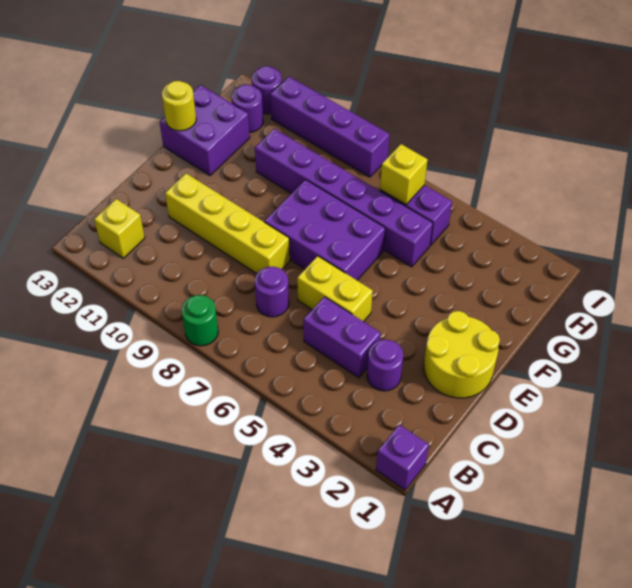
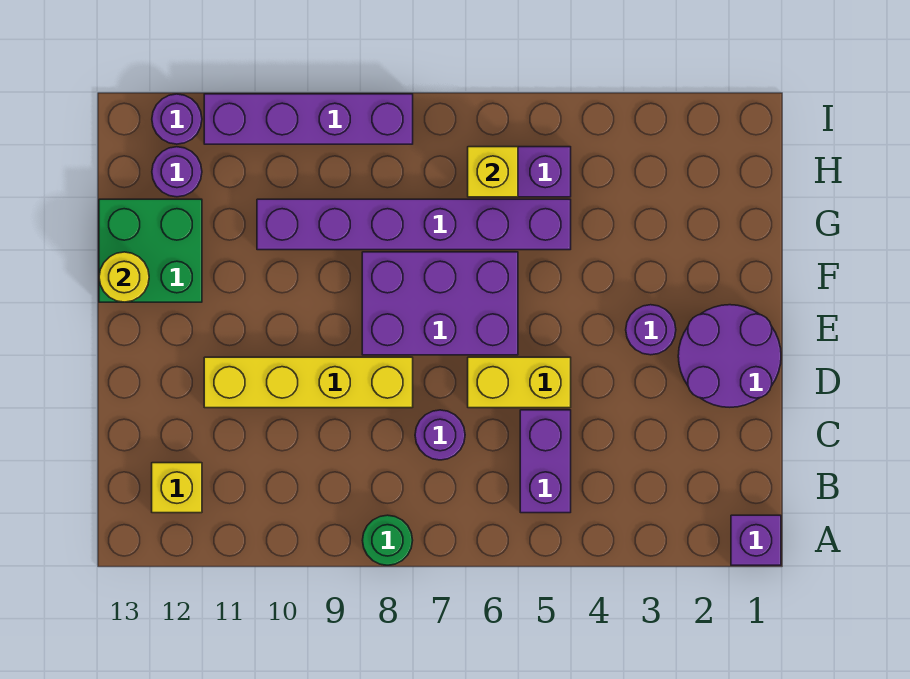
purple 1x1 round brick [367,340,403,391] -> purple 1x1 round brick moved to [626,305,676,355]
purple 1x2 brick [304,297,381,378] -> purple 1x2 brick turned to [520,410,571,513]
yellow 2x2 round brick [424,311,500,398] -> purple 2x2 round brick [678,305,781,407]
purple 2x2 brick [160,85,250,176] -> green 2x2 brick [99,199,202,302]

